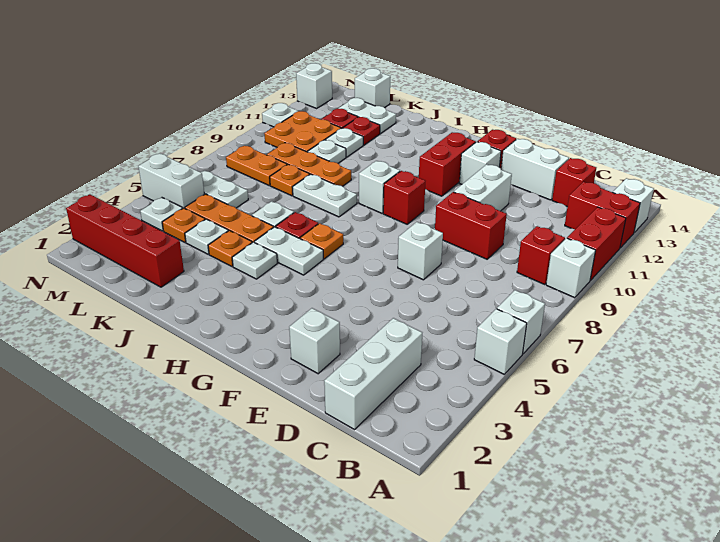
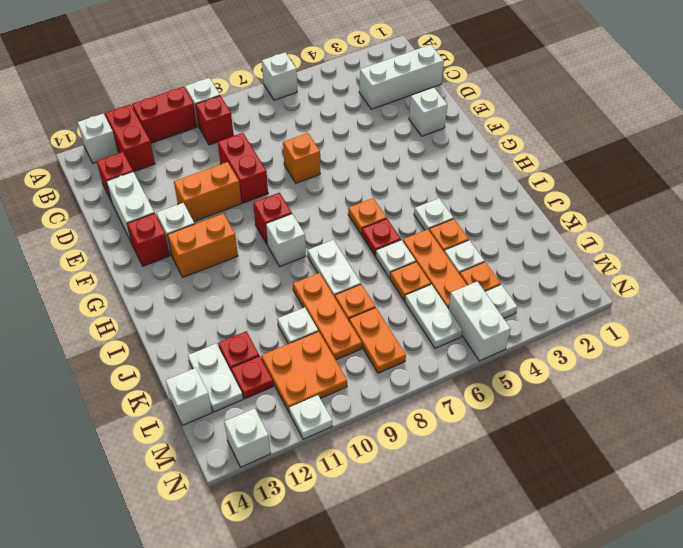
white 1x1 brick [474,309,527,374] -> none
white 1x1 brick [398,222,443,280] -> orange 1x1 brick [283,133,320,183]
white 1x2 brick [454,164,512,211] -> orange 1x2 brick [174,162,241,221]
red 1x2 brick [419,132,476,196] -> orange 1x2 brick [167,214,238,277]
white 1x2 plate [254,227,323,275] -> none
red 1x4 brick [66,194,184,287] -> none
none -> orange 1x1 plate [390,262,431,301]
white 1x1 plate [326,128,363,157] -> none

